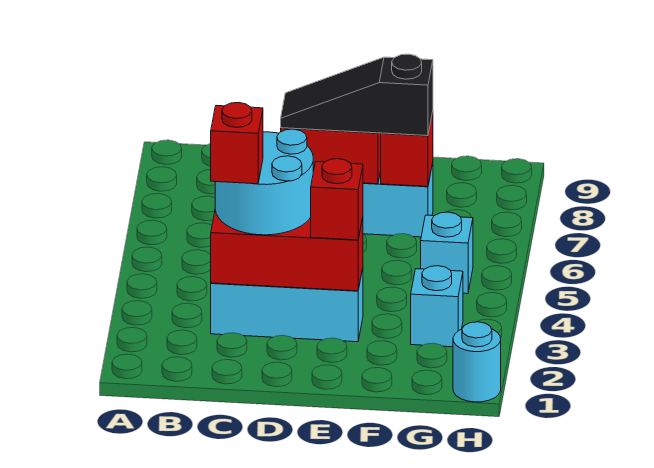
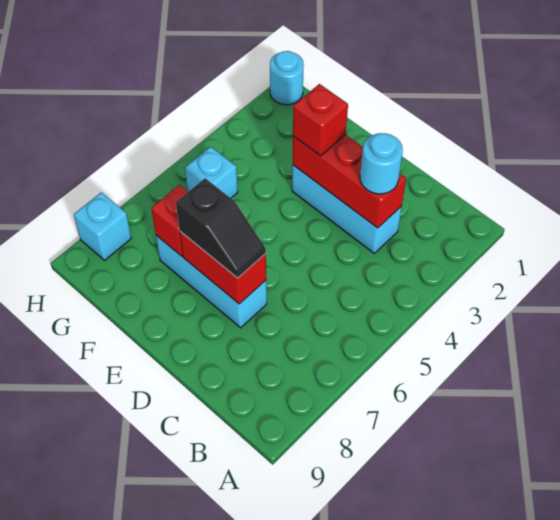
cyan 2x2 round brick [215,129,313,235] -> cyan 1x1 round brick [360,133,403,194]
red 1x1 brick [211,102,263,184] -> none
black 1x3 slope [281,54,433,136] -> black 1x2 slope [176,178,266,278]
cyan 1x1 brick [411,266,463,347] -> cyan 1x1 brick moved to [74,192,131,260]

